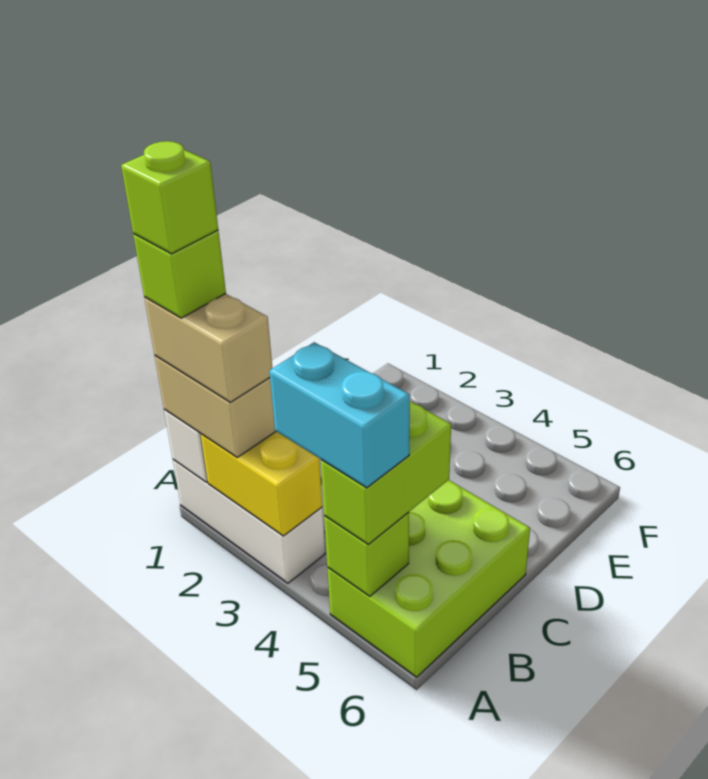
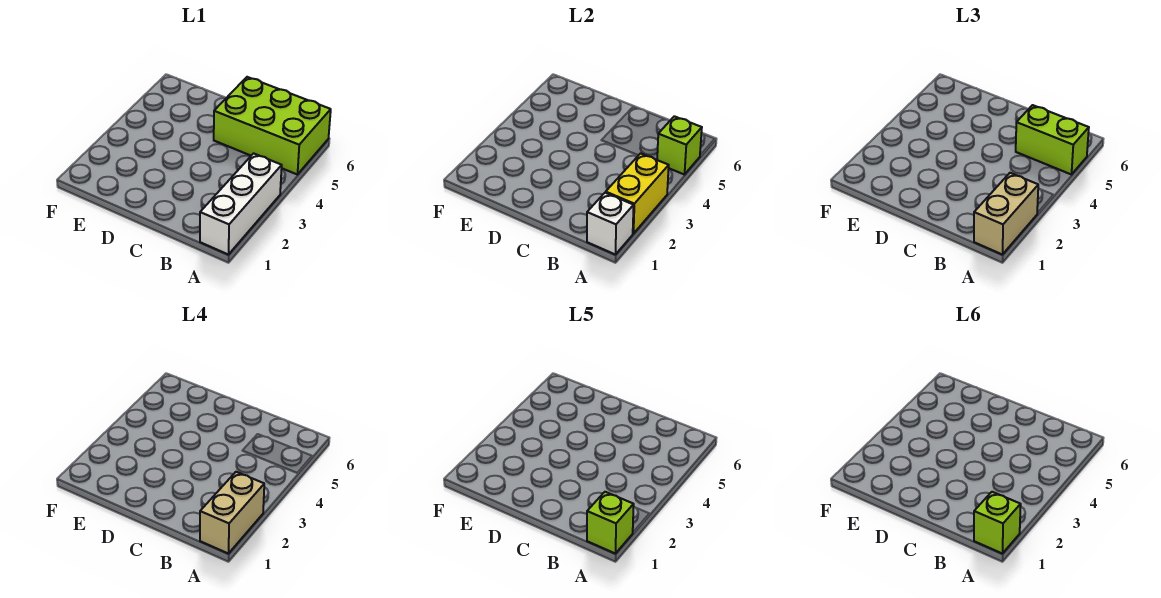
cyan 1x2 brick [269,342,410,488] -> none

